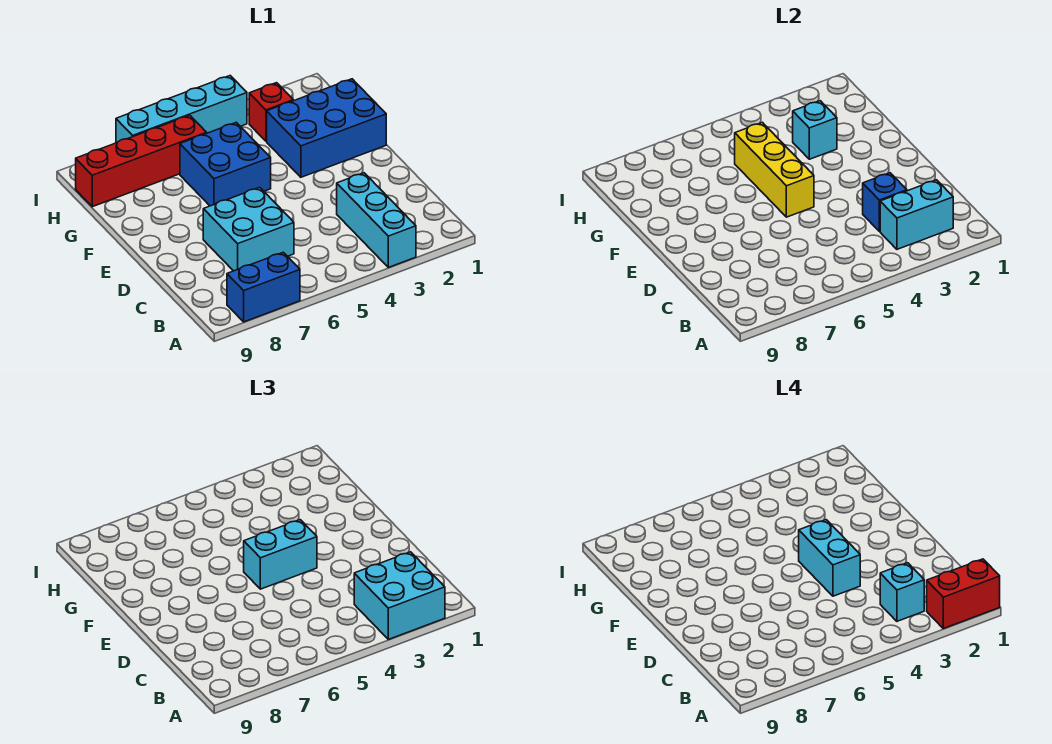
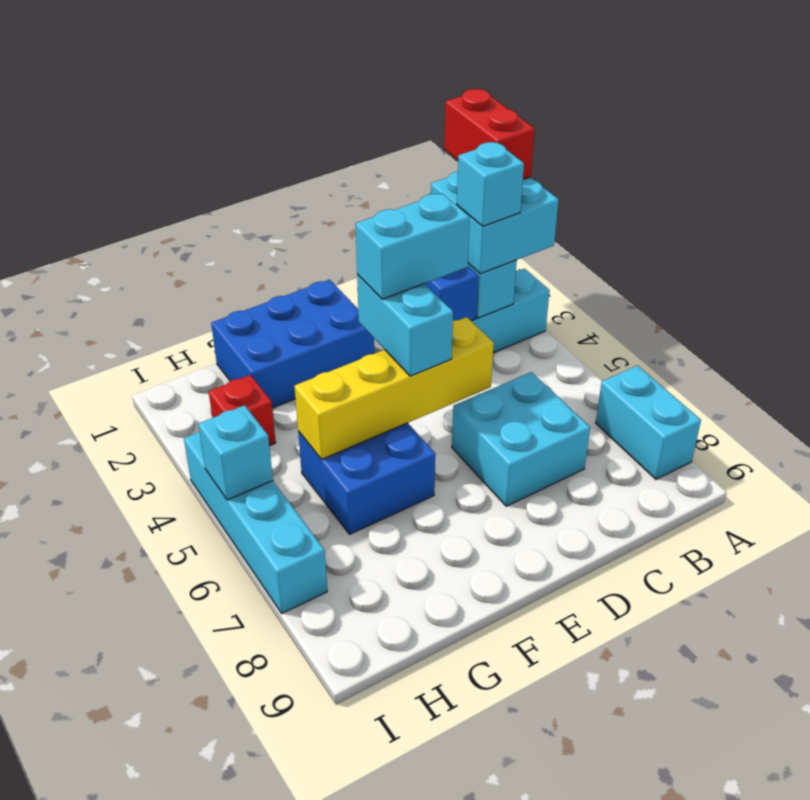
blue 1x2 brick [227,252,300,322] -> cyan 1x2 brick [596,366,701,479]
yellow 1x3 brick [735,122,814,217] -> yellow 1x4 brick [295,317,494,459]
blue 2x3 brick [267,79,386,177] -> blue 2x3 brick turned to [211,280,374,408]
cyan 1x1 brick [793,101,837,159] -> cyan 1x1 brick moved to [198,405,273,500]
red 1x4 brick [76,115,207,207] -> none

